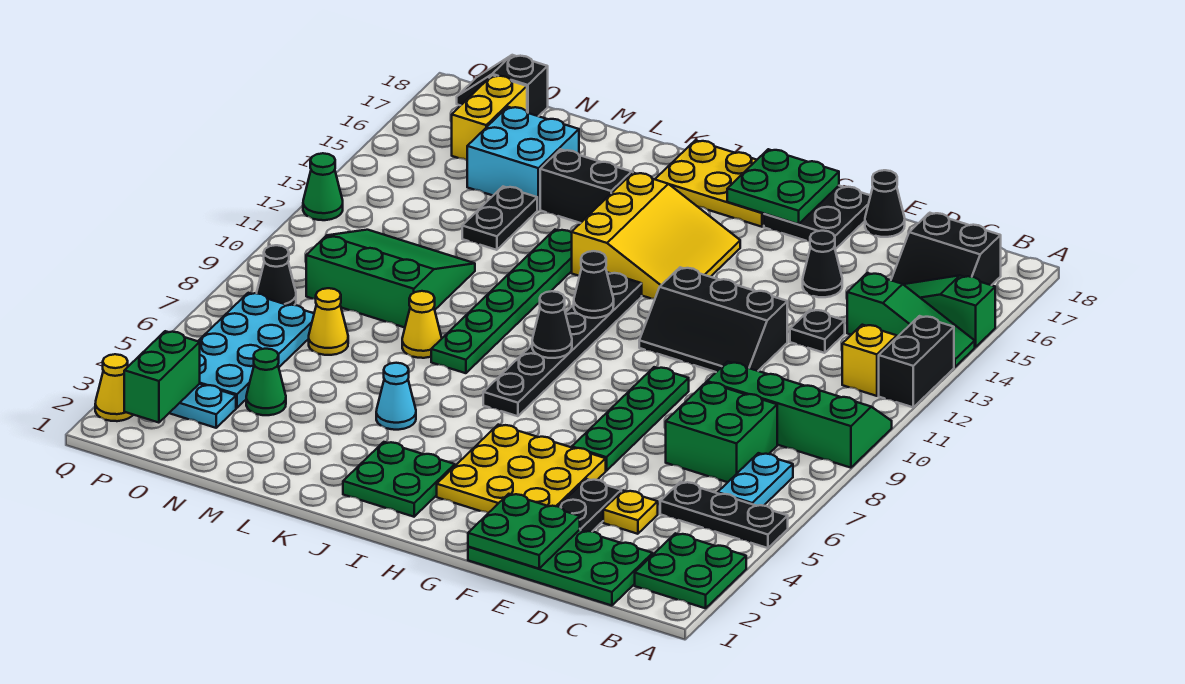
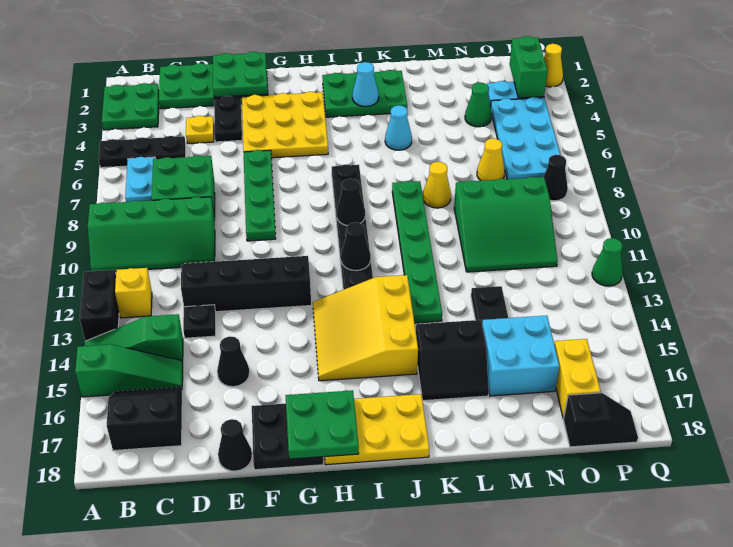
black 2x3 slope [639,267,787,372] -> black 2x4 slope [181,256,311,312]
green 2x2 plate [343,442,455,517] -> green 2x3 plate [322,70,407,117]
none -> cyan 1x1 cone [352,62,379,107]

